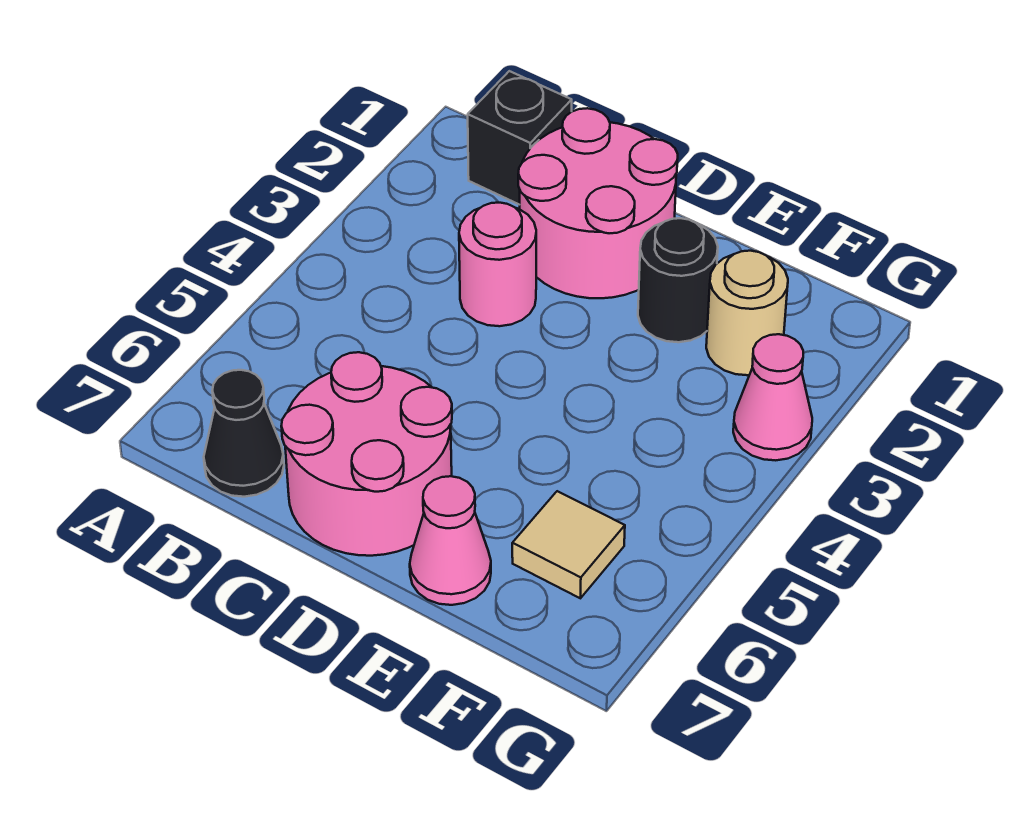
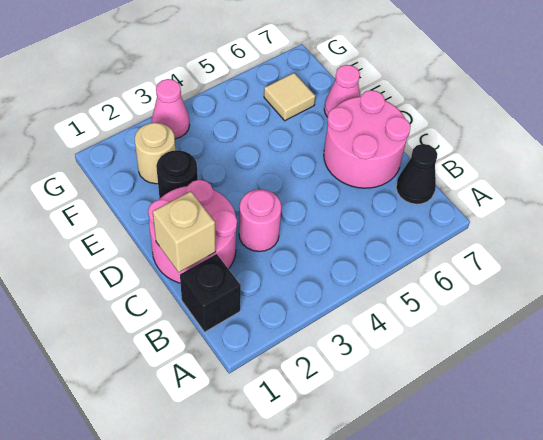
none -> tan 1x1 brick [153,191,216,272]

